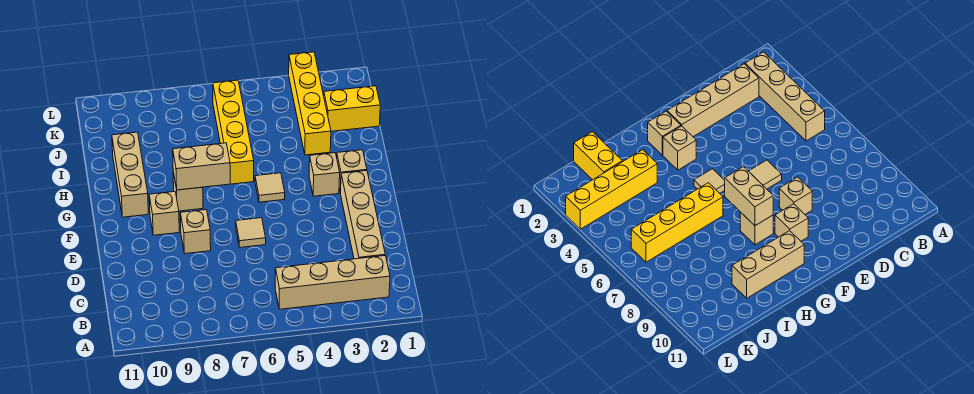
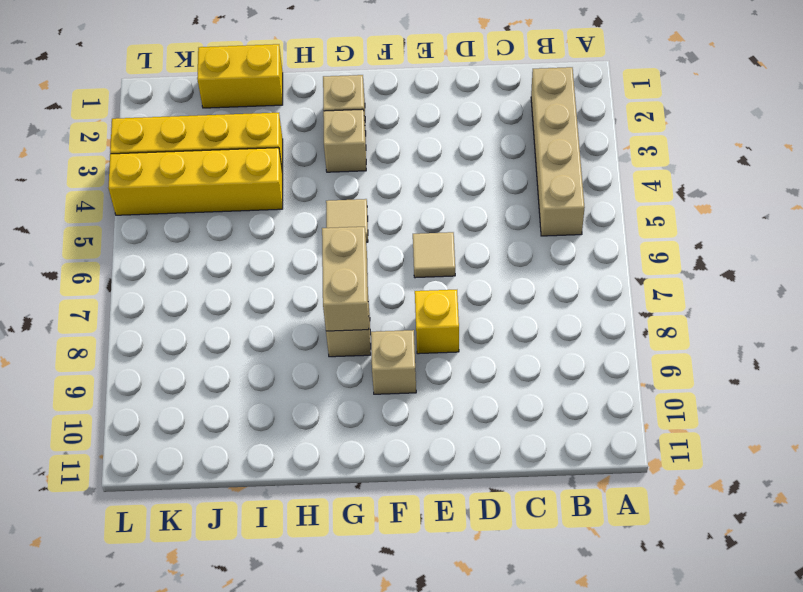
tan 1x4 brick [341,171,385,259] -> none
tan 1x1 brick [180,210,211,254] -> yellow 1x1 brick [415,290,459,354]
tan 1x3 brick [112,132,148,217] -> none
yellow 1x4 brick [213,80,254,184] -> yellow 1x4 brick moved to [108,148,283,215]
yellow 1x2 brick [324,86,380,131] -> yellow 1x2 brick turned to [197,44,283,108]

